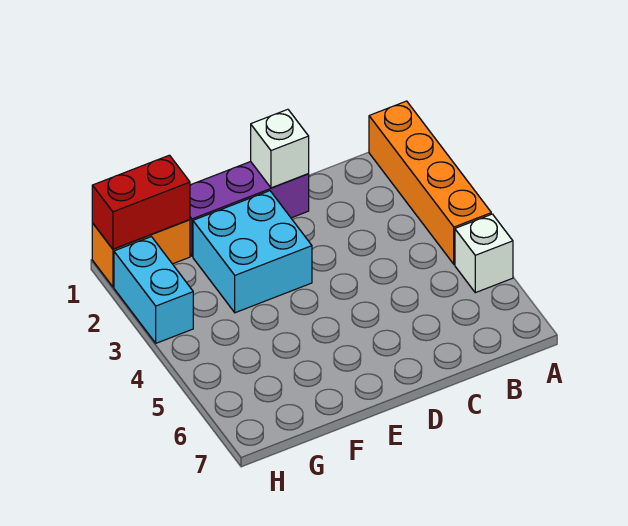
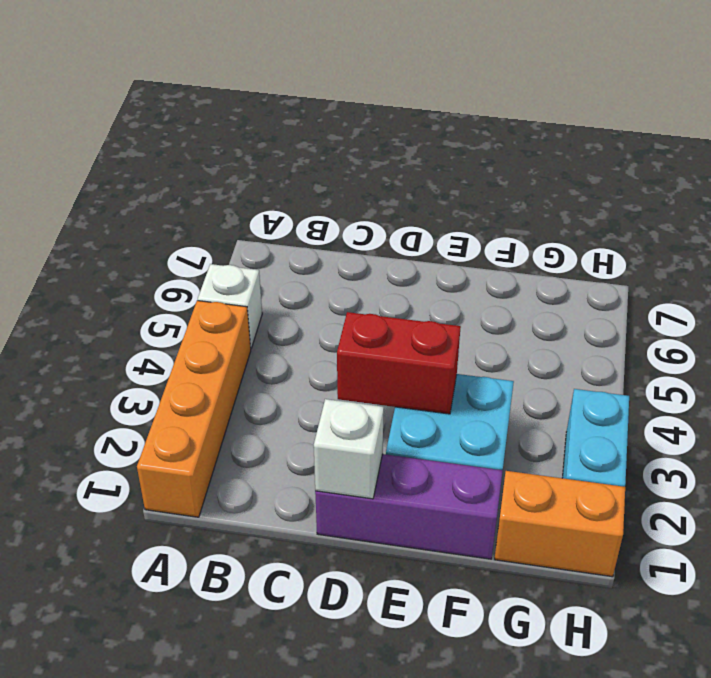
red 1x2 brick [92,155,190,249] -> red 1x2 brick moved to [337,312,461,414]

